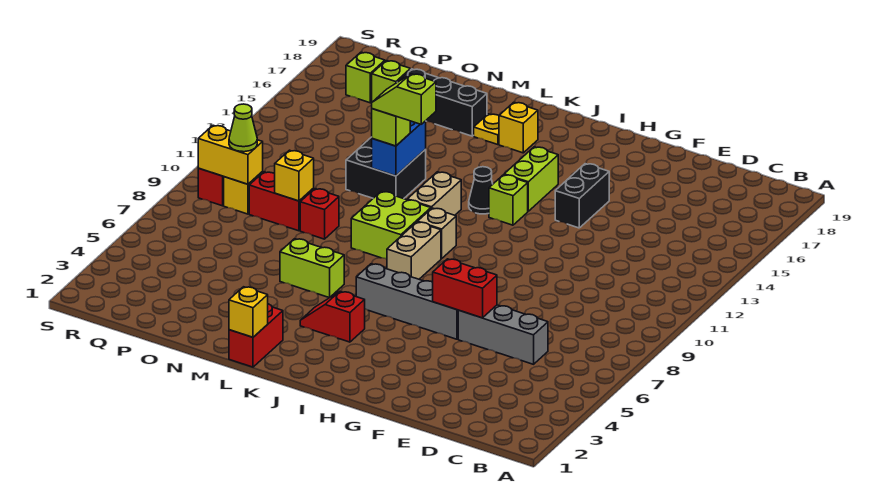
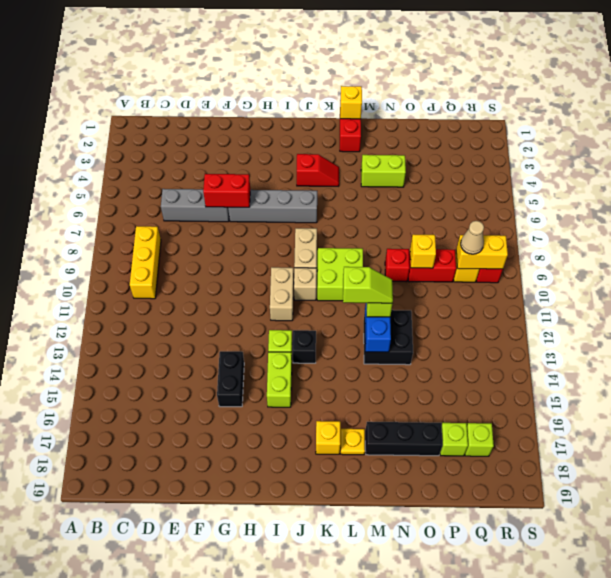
none -> yellow 1x3 brick [130,226,161,299]
black 1x1 cone [469,167,493,214] -> black 1x1 brick [293,330,316,363]
tan 1x2 brick [407,172,461,215] -> tan 1x2 brick moved to [270,267,294,321]
lime 1x2 brick [280,239,344,298] -> lime 1x2 brick moved to [361,155,406,187]
lime 1x1 cone [229,104,257,152] -> tan 1x1 cone [461,221,484,254]

